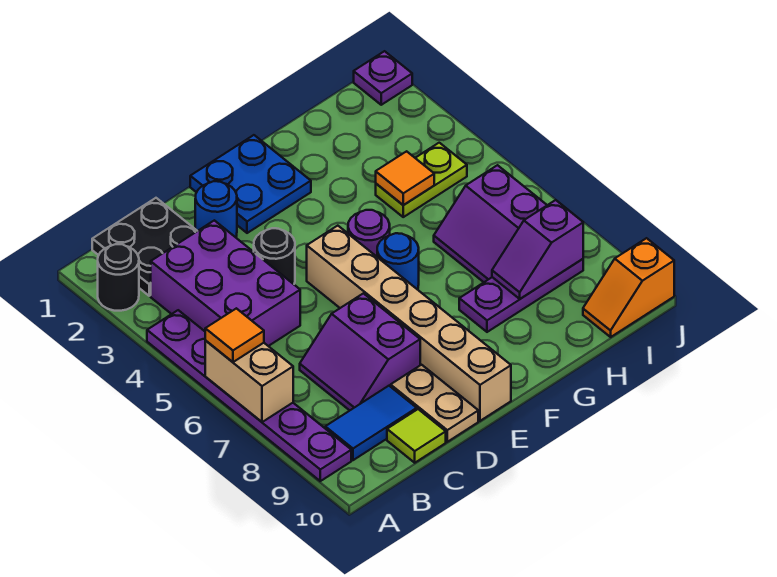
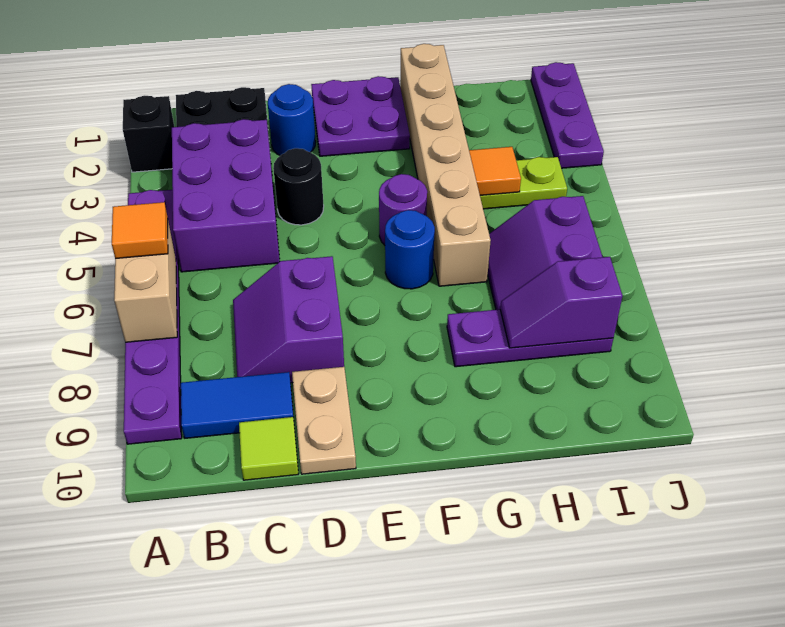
black 1x1 round brick [98,244,139,311] -> black 1x1 brick [123,96,174,172]
blue 2x2 plate [190,135,311,233] -> purple 2x2 plate [311,76,410,156]
tan 1x6 brick [307,226,511,421] -> tan 1x6 brick moved to [400,44,491,286]
orange 1x2 slope [583,238,674,337] -> none
purple 1x1 plate [354,51,412,105] -> purple 1x3 plate [531,62,604,168]

